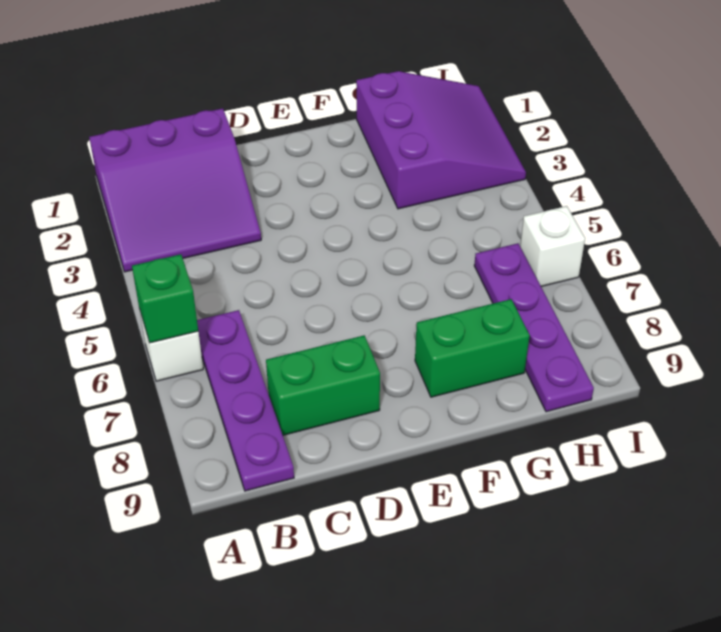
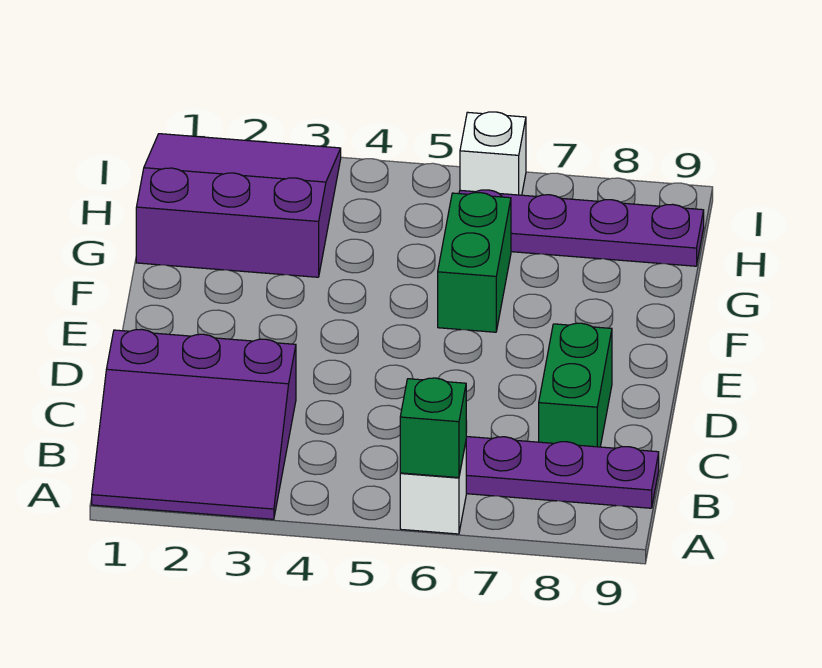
purple 3x3 slope [89,108,261,272] -> purple 3x3 slope turned to [92,329,296,519]
green 1x2 brick [415,299,530,397] -> green 1x2 brick moved to [438,193,511,332]

